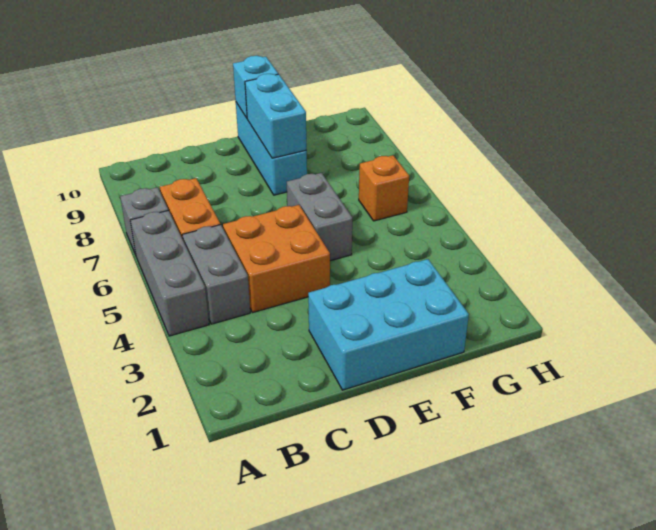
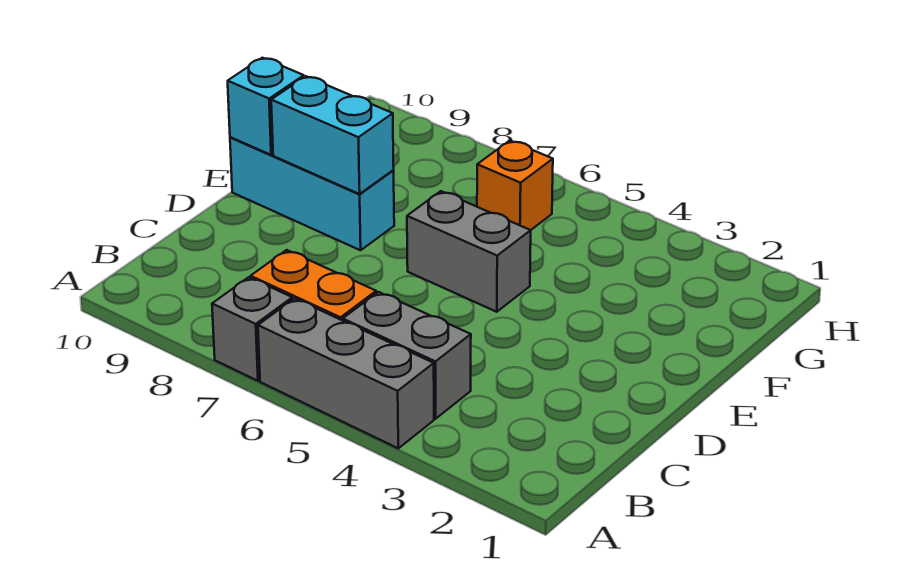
orange 2x2 brick [223,205,330,313] -> none
cyan 2x3 brick [308,259,469,390] -> none

